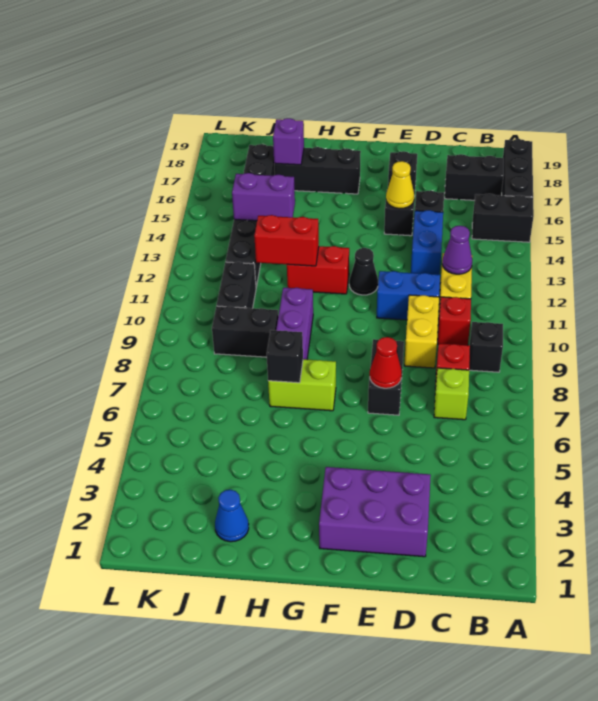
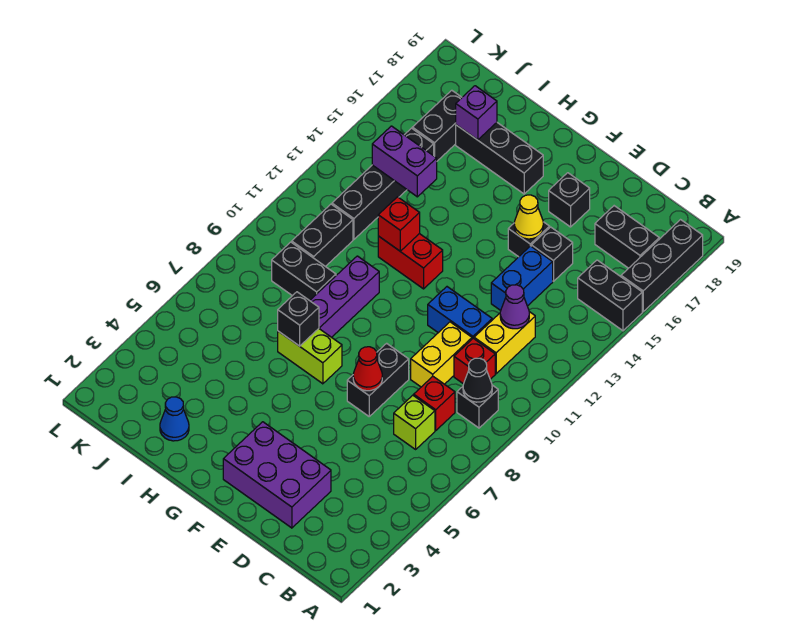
black 1x1 cone [349,248,378,295] -> black 1x1 cone moved to [463,358,492,402]
red 1x2 brick [254,215,319,266] -> red 1x1 brick [378,197,420,251]

